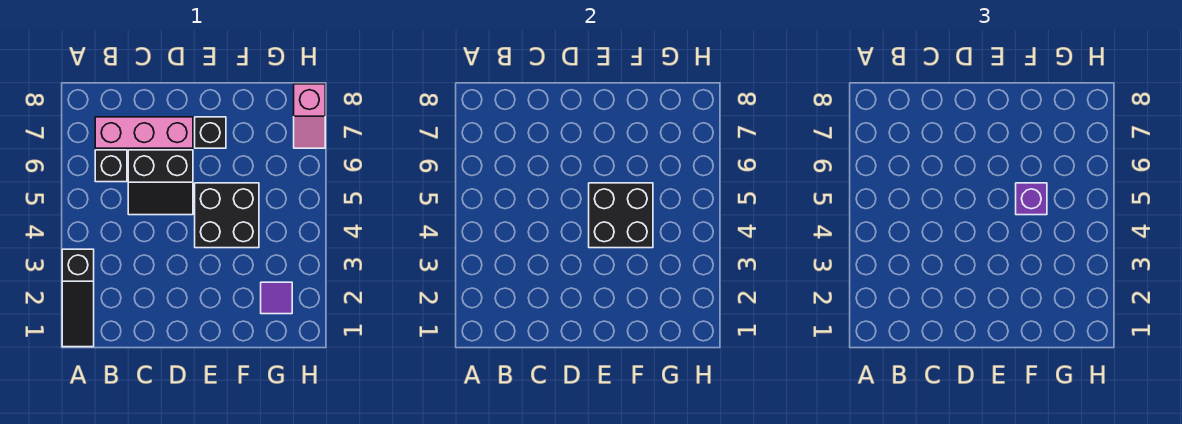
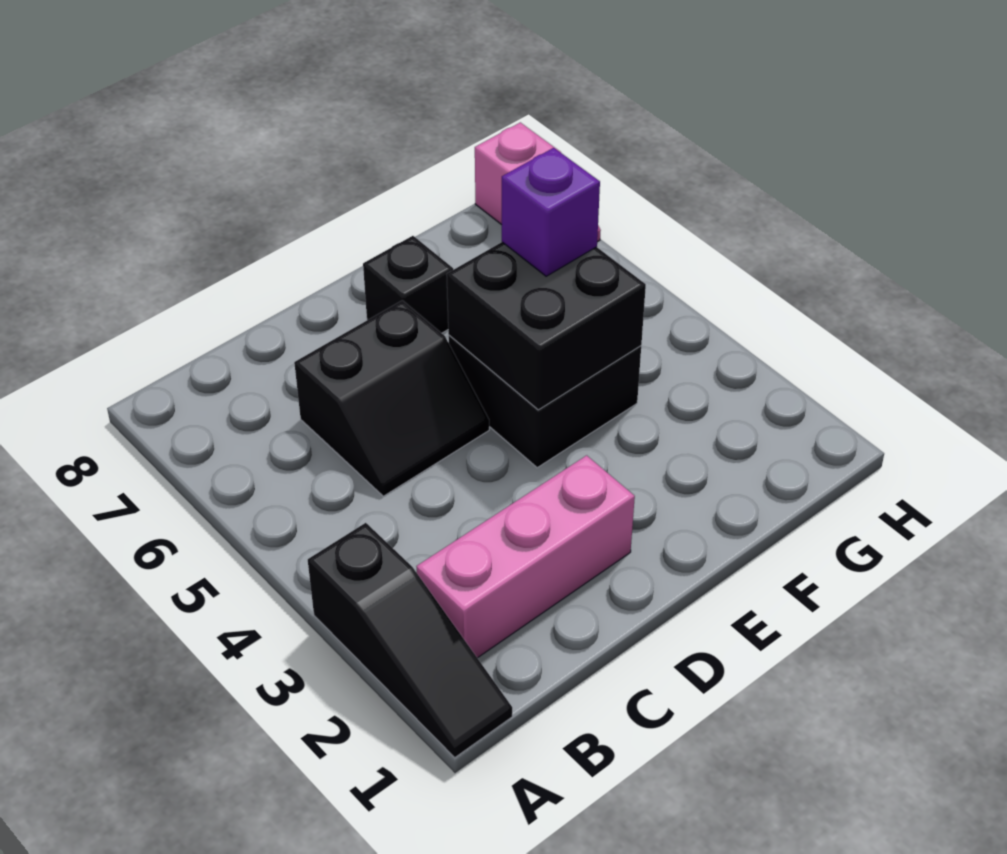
black 1x1 brick [95,150,127,182] -> none
pink 1x3 brick [95,117,193,148] -> pink 1x3 brick moved to [416,455,635,658]
purple 1x1 tile [261,282,292,314] -> none

